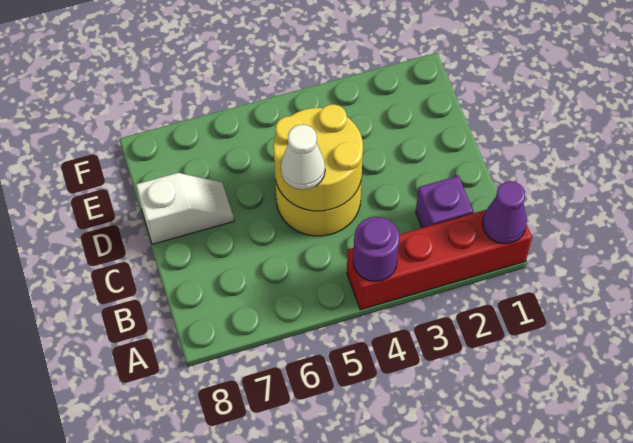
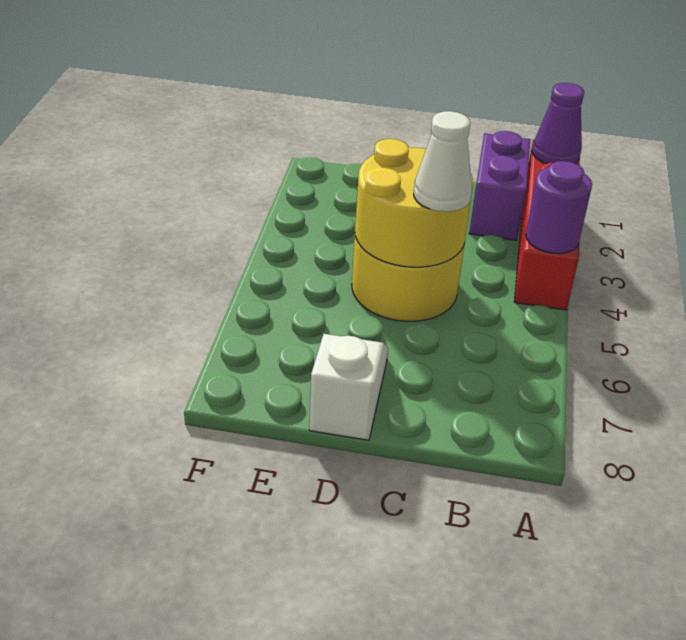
purple 1x1 brick [416,176,473,228] -> purple 1x2 brick [469,131,530,240]

